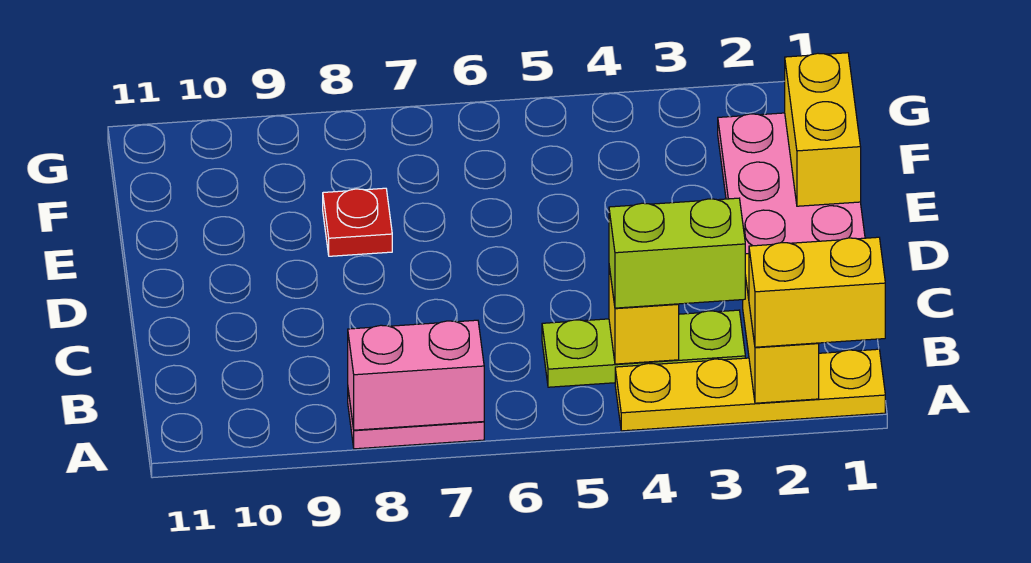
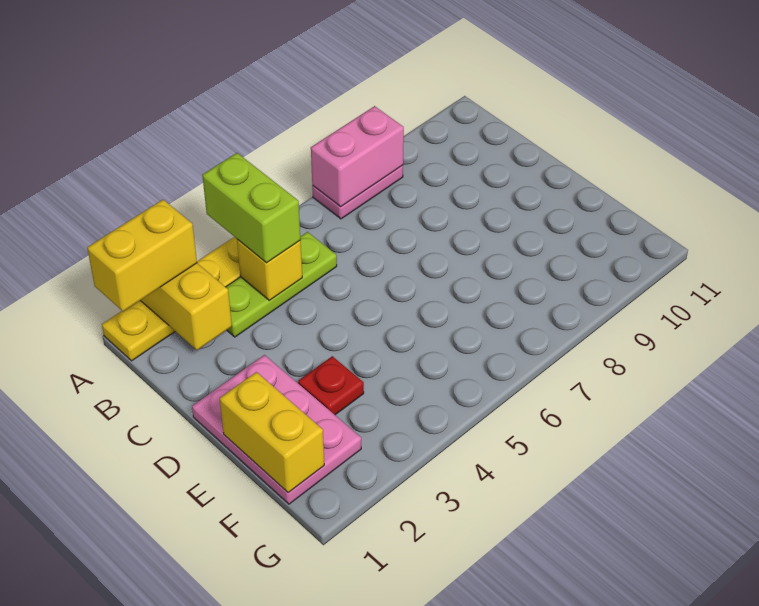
lime 1x2 brick [609,198,745,308] -> lime 1x2 brick turned to [202,153,301,263]
red 1x1 plate [323,188,392,256] -> red 1x1 plate moved to [298,356,364,415]

